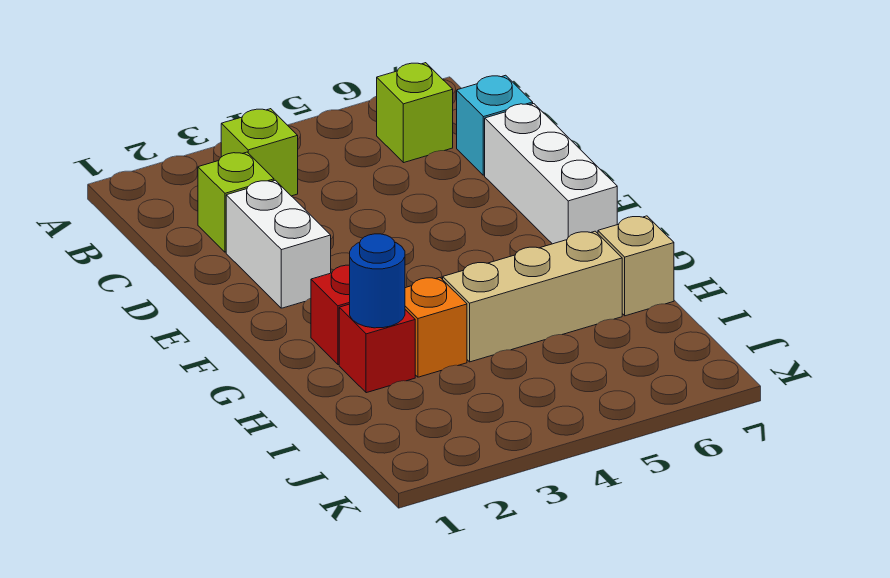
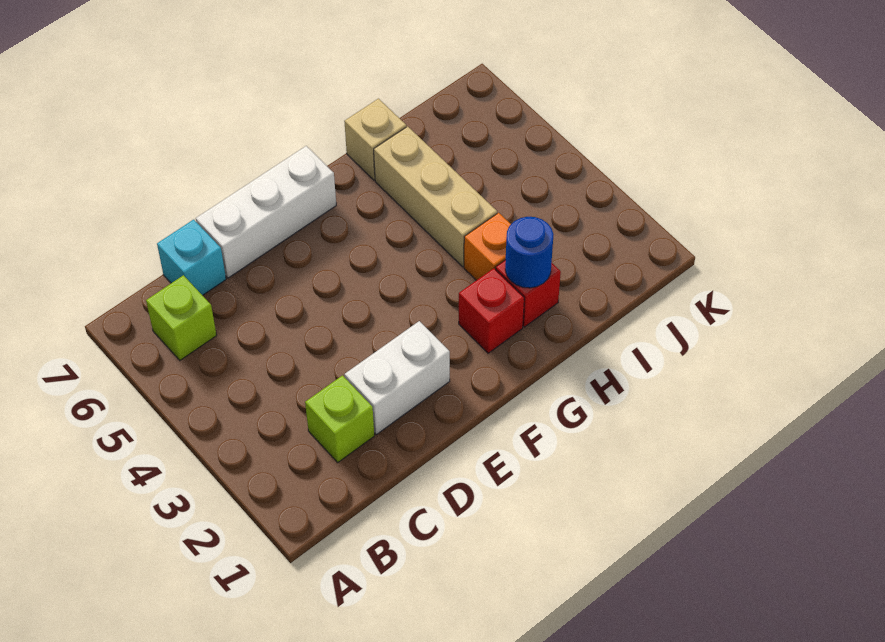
lime 1x1 brick [221,109,298,196] -> none

